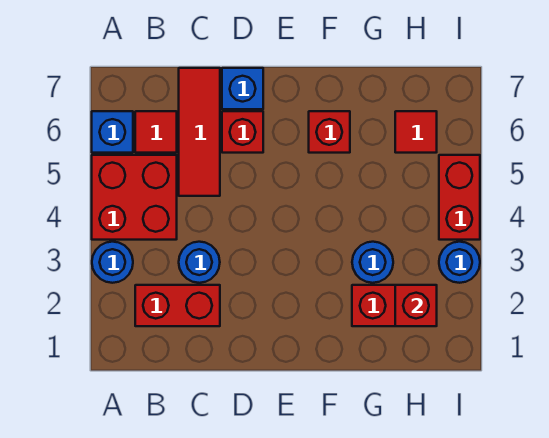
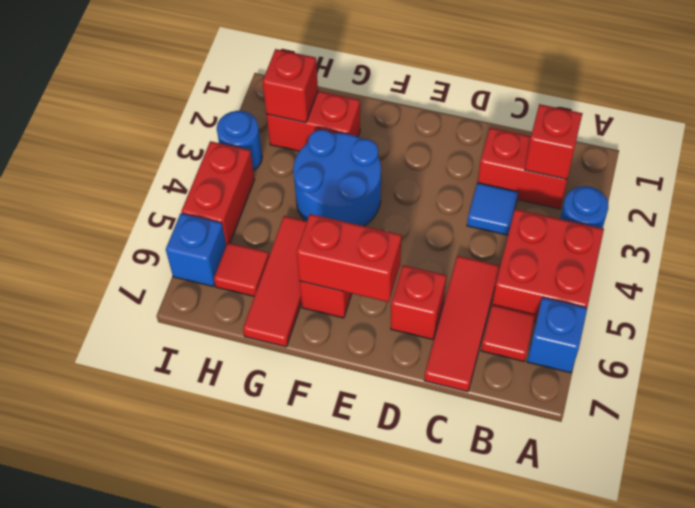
none -> red 1x1 brick [525,104,583,179]
blue 1x1 round brick [179,242,220,283] -> blue 1x1 tile [467,183,518,235]
blue 1x1 brick [222,68,263,109] -> blue 1x1 brick moved to [166,213,226,286]
none -> red 1x2 brick [296,214,401,302]
blue 1x1 round brick [352,242,393,283] -> blue 2x2 round brick [293,130,381,226]
none -> red 1x3 tile [243,216,307,347]

